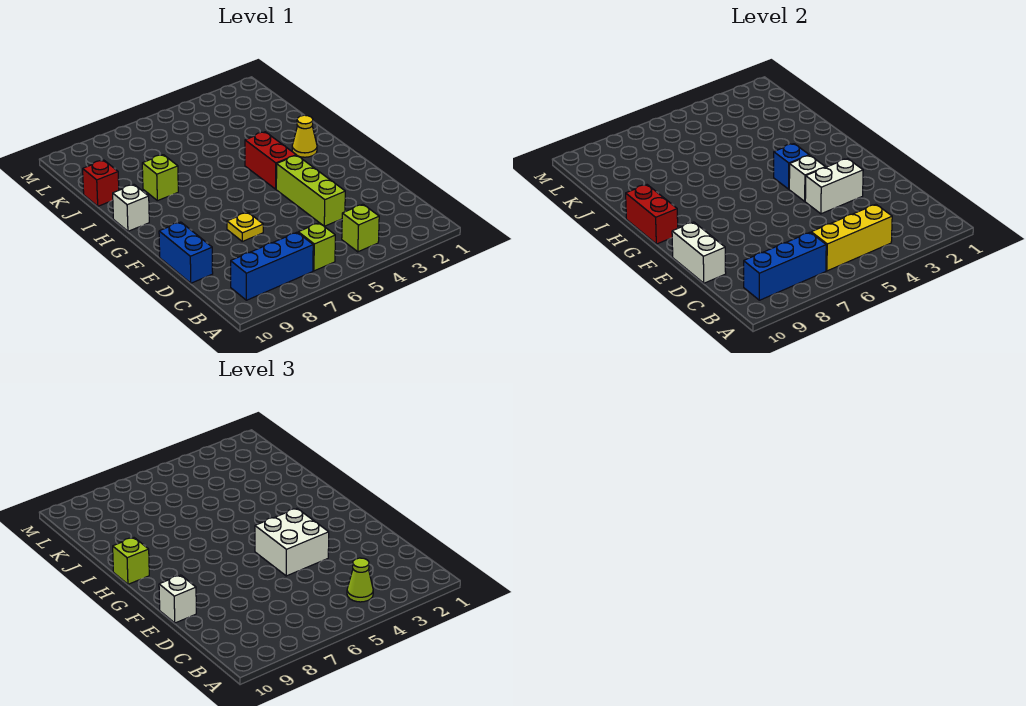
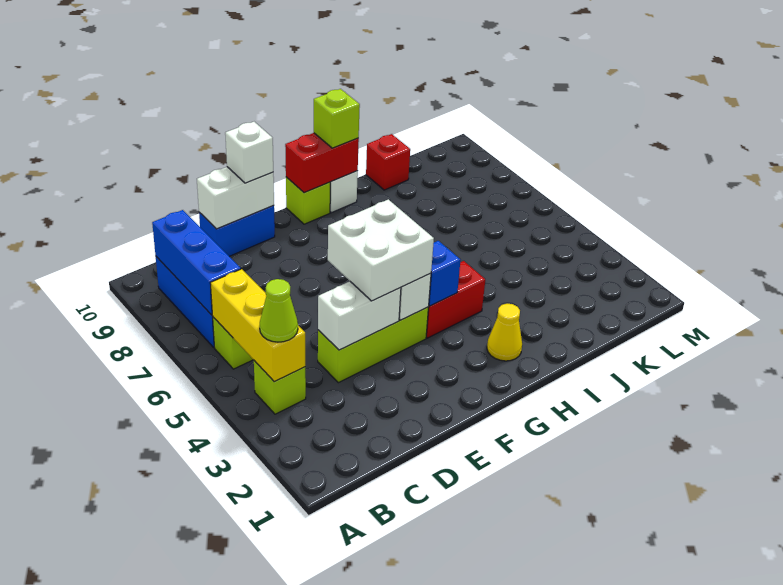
white 1x2 brick [805,159,863,214] -> white 1x2 brick turned to [318,281,401,350]
yellow 1x1 plate [227,212,263,241] -> none
lime 1x1 brick [142,155,178,201] -> lime 1x1 brick moved to [286,177,330,224]

